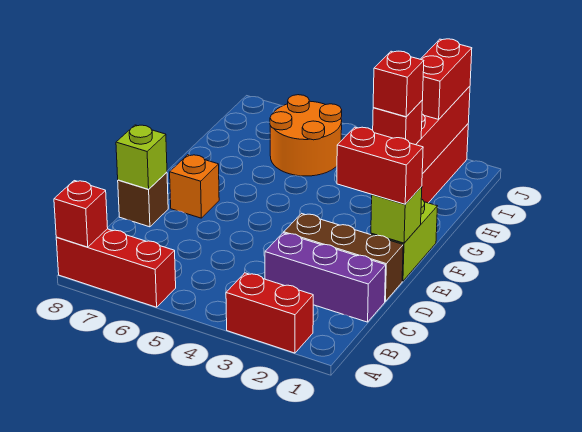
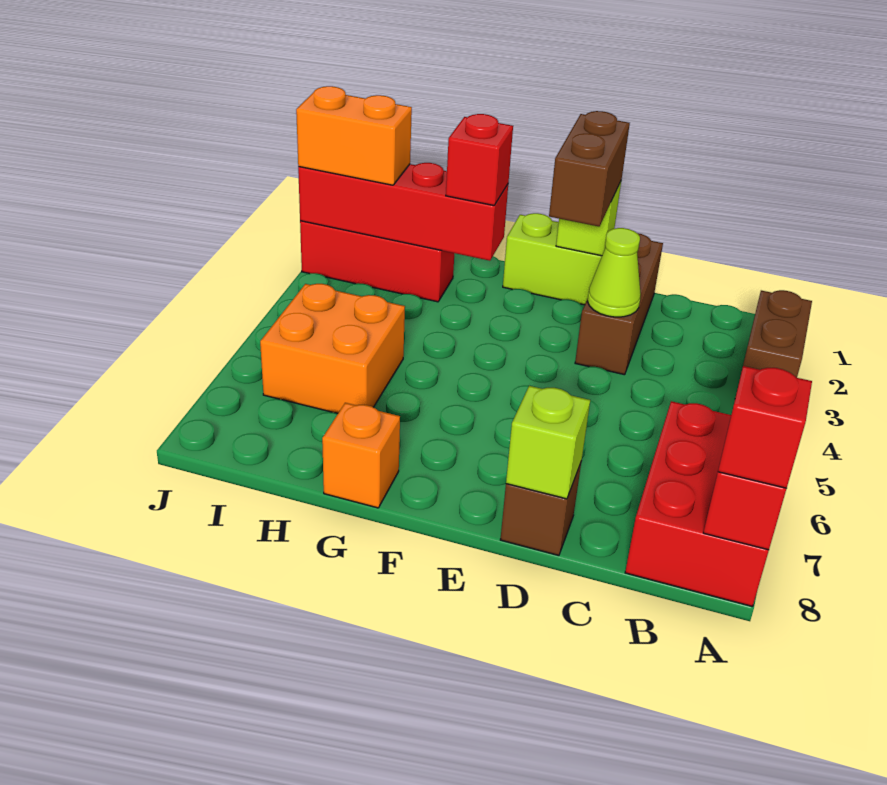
red 1x2 brick [226,273,313,353] -> brown 1x2 brick [743,290,812,378]
red 1x3 brick [56,229,176,307] -> red 2x3 brick [625,401,769,606]
purple 1x3 brick [265,233,386,322] -> none
none -> lime 1x1 cone [588,228,641,317]
red 1x2 brick [337,127,423,204] -> brown 1x2 brick [549,111,630,226]
orange 1x1 brick [170,155,219,218] -> orange 1x1 brick moved to [322,403,400,508]
red 1x1 brick [373,51,424,117] -> red 1x1 brick moved to [718,366,812,488]
orange 2x2 round brick [270,95,342,176] -> orange 2x2 brick [260,284,405,414]
red 1x2 brick [421,39,472,119] -> orange 1x2 brick [296,86,412,185]

